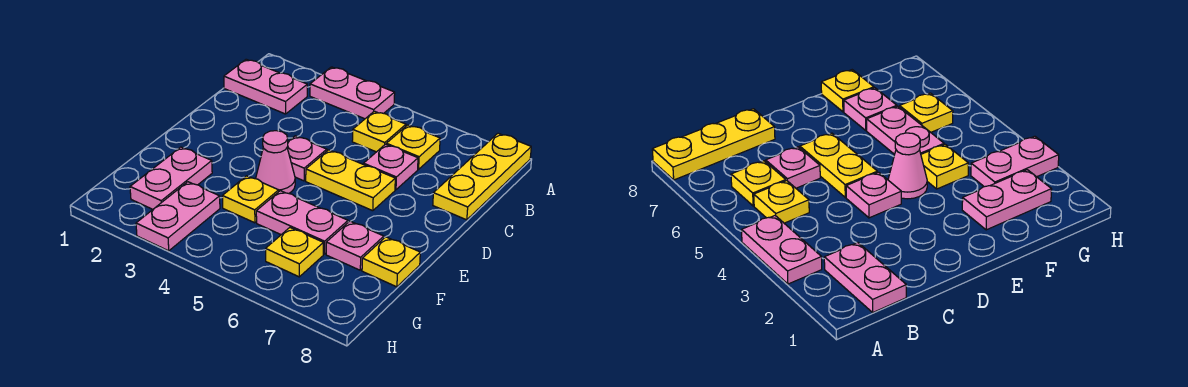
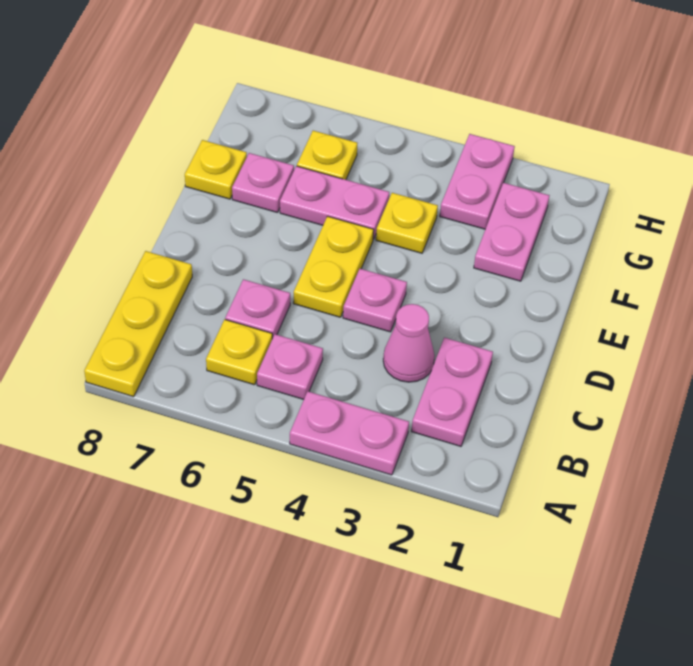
pink 1x2 plate [224,59,307,114] -> pink 1x2 plate turned to [411,338,493,446]
yellow 1x1 plate [352,111,406,152] -> pink 1x1 plate [257,334,323,399]
yellow 1x2 plate [306,150,395,211] -> yellow 1x2 plate turned to [293,216,374,317]
pink 1x1 cone [256,131,295,193] -> pink 1x1 cone moved to [383,304,435,382]

